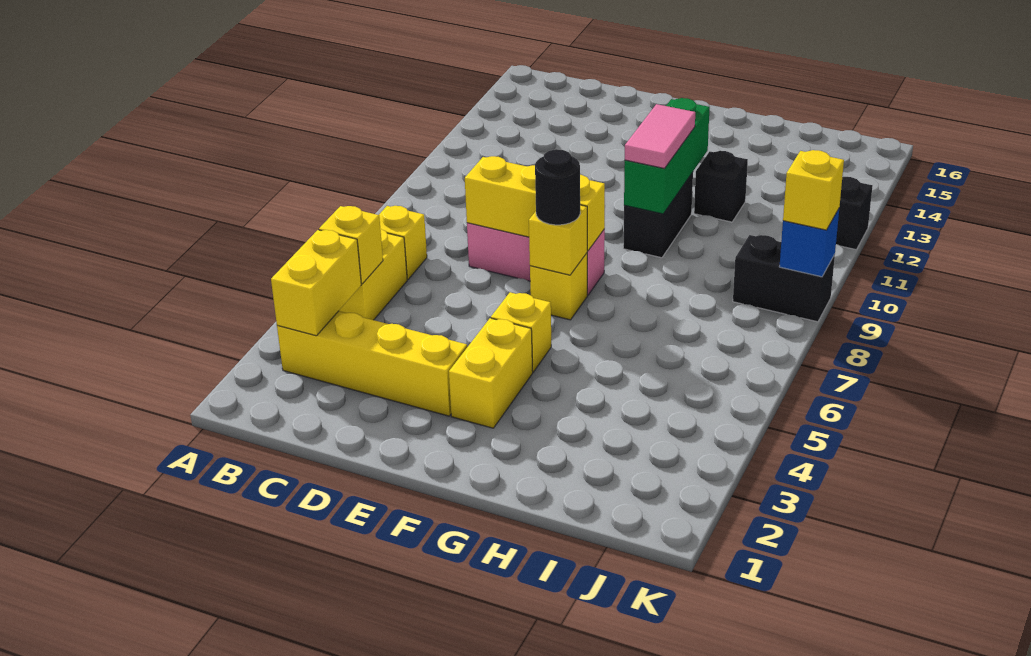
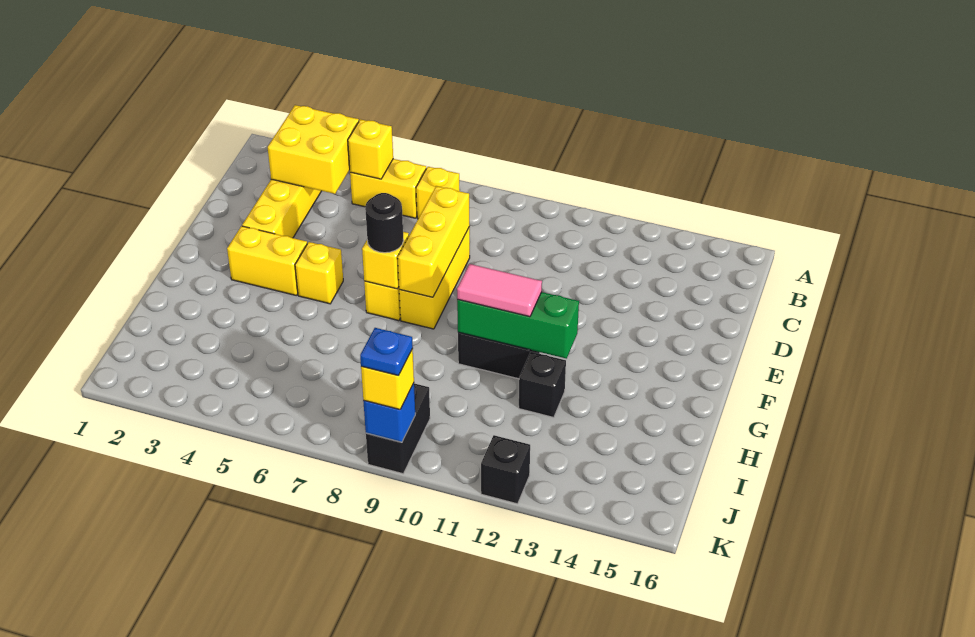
yellow 1x2 brick [271,230,361,336] -> yellow 2x2 brick [268,105,359,194]
pink 1x3 brick [467,223,605,295] -> yellow 1x3 brick [399,227,470,329]
none -> blue 1x1 plate [360,328,413,376]

